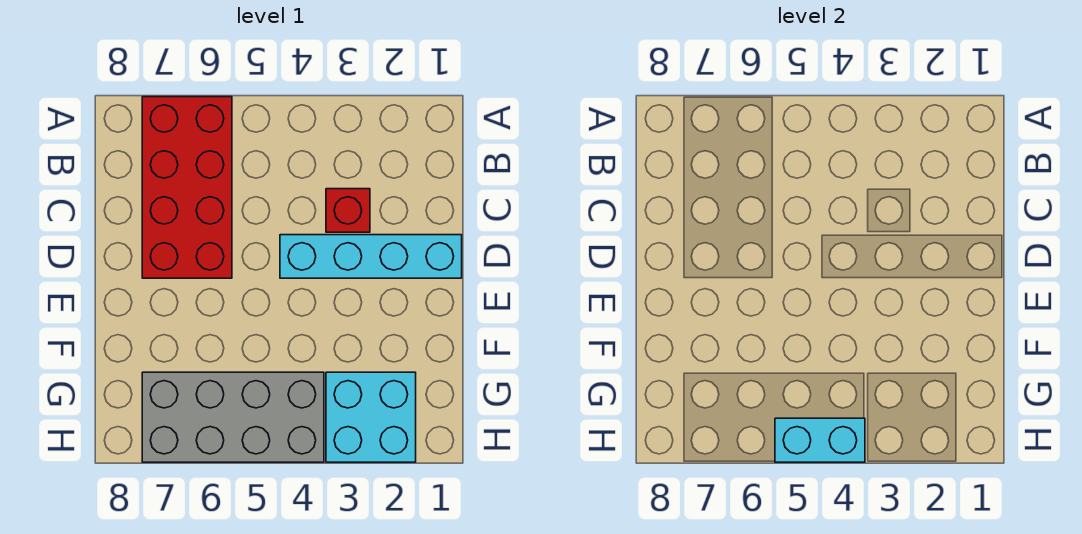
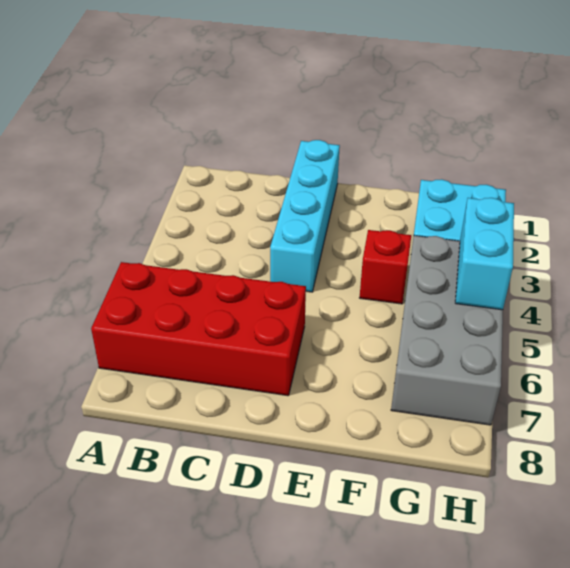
red 1x1 brick [326,189,370,232] -> red 1x1 brick moved to [360,230,411,304]

